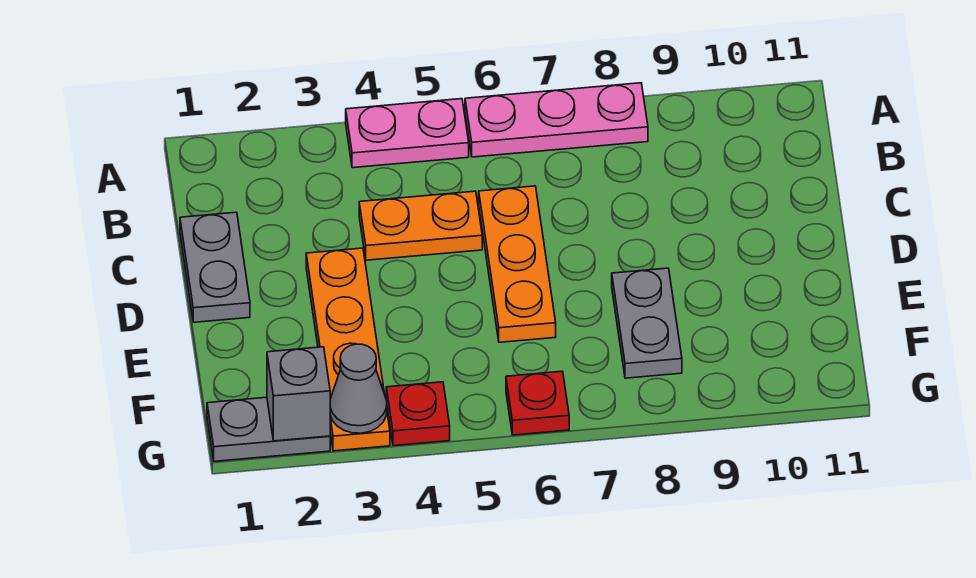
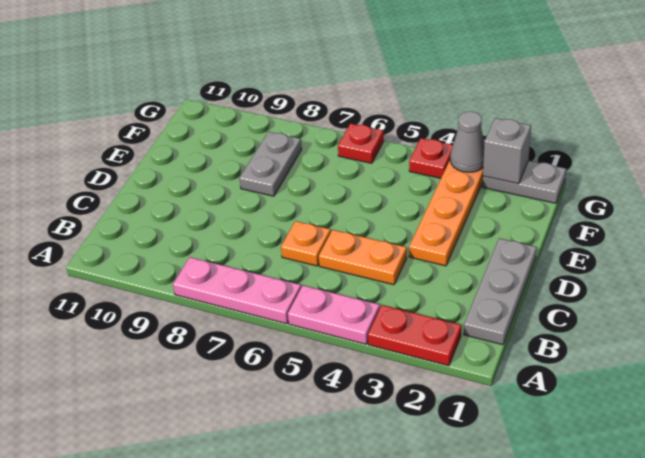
none -> red 1x2 plate [368,305,461,366]
grey 1x2 plate [180,212,250,322] -> grey 1x3 plate [464,238,537,345]
orange 1x3 plate [479,186,556,342] -> orange 1x1 plate [281,221,331,266]

